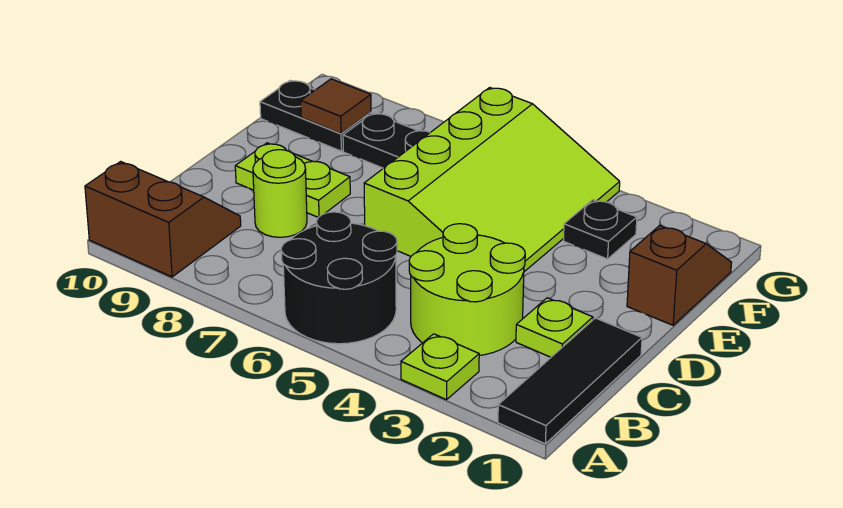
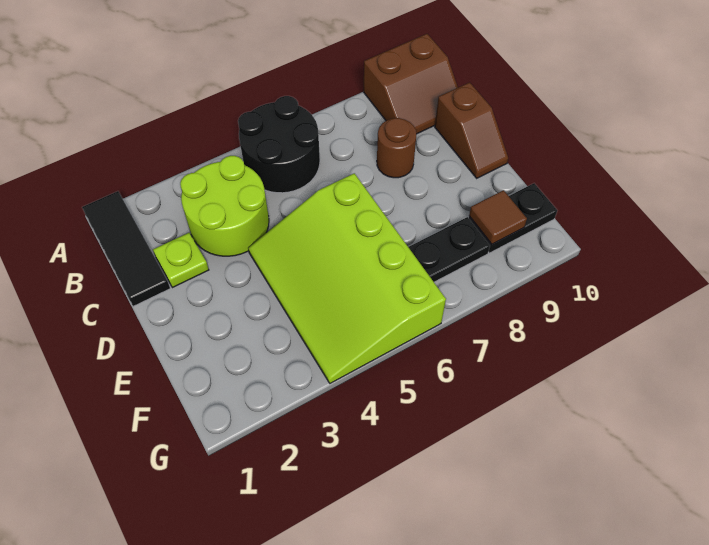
lime 1x1 plate [401,334,479,400] -> none
lime 1x1 round brick [253,150,307,237] -> brown 1x1 round brick [377,118,417,178]
lime 1x2 plate [235,143,350,217] -> none
brown 1x2 slope [627,226,732,325] -> brown 1x2 slope moved to [435,82,508,178]
black 1x1 plate [563,200,637,259] -> none

